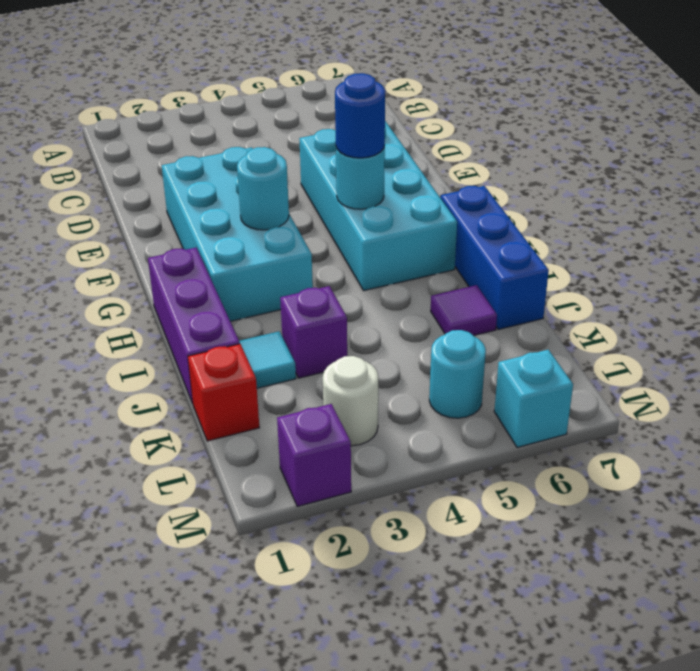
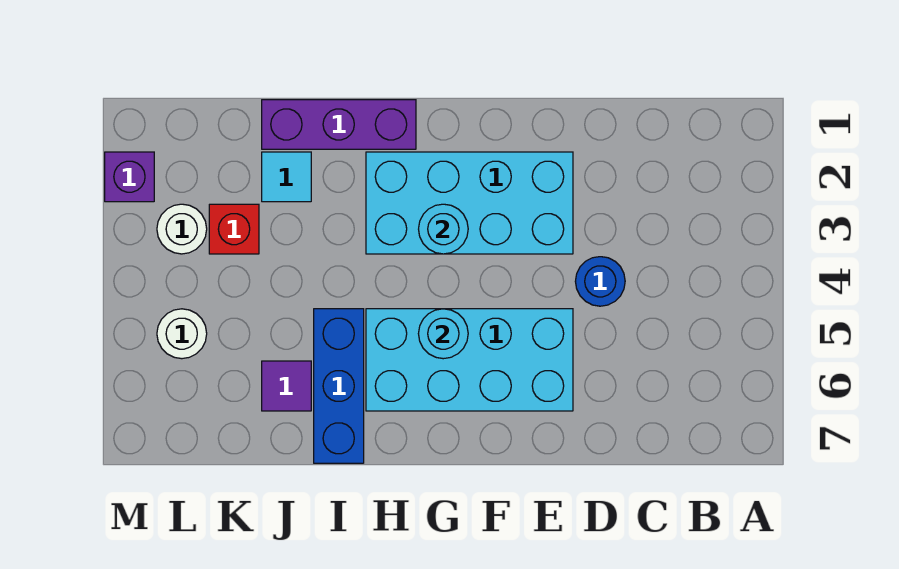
blue 1x1 round brick [335,73,385,158] -> blue 1x1 round brick moved to [575,257,625,306]
blue 1x3 brick [441,186,549,330] -> blue 1x3 brick turned to [314,309,364,463]
purple 1x1 brick [280,286,347,378] -> none
red 1x1 brick [188,344,259,441] -> red 1x1 brick moved to [209,204,259,254]
cyan 1x1 round brick [429,330,486,418] -> white 1x1 round brick [157,309,207,359]
cyan 1x1 brick [494,350,573,447] -> none

